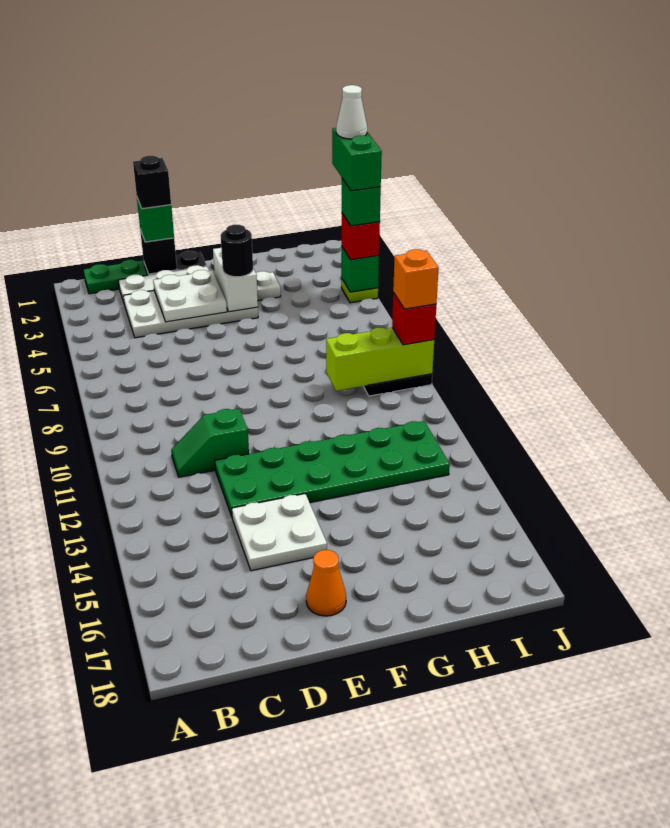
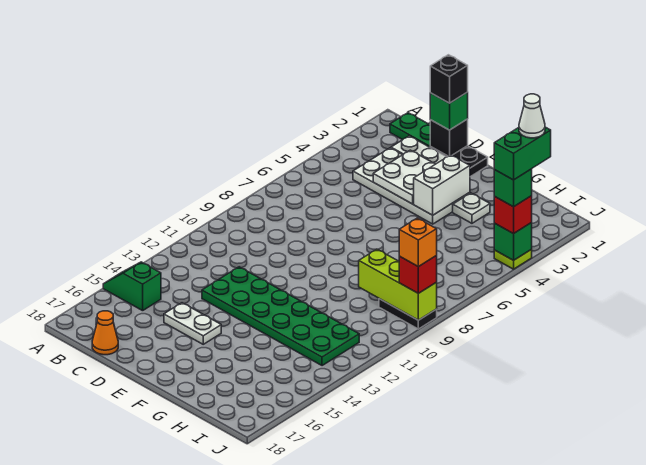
green 1x2 slope [171,409,249,477] -> green 1x2 slope moved to [103,262,161,311]
white 2x2 plate [232,494,327,571] -> white 1x2 plate [164,303,221,344]
orange 1x1 cone [306,550,346,616] -> orange 1x1 cone moved to [92,311,118,355]
black 1x1 round brick [221,225,253,277] -> none

